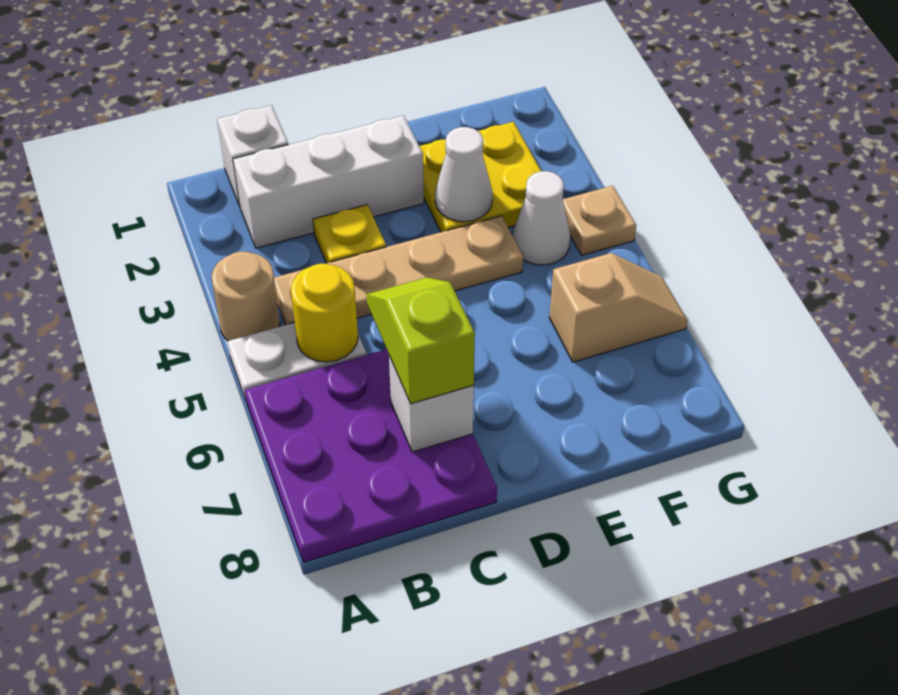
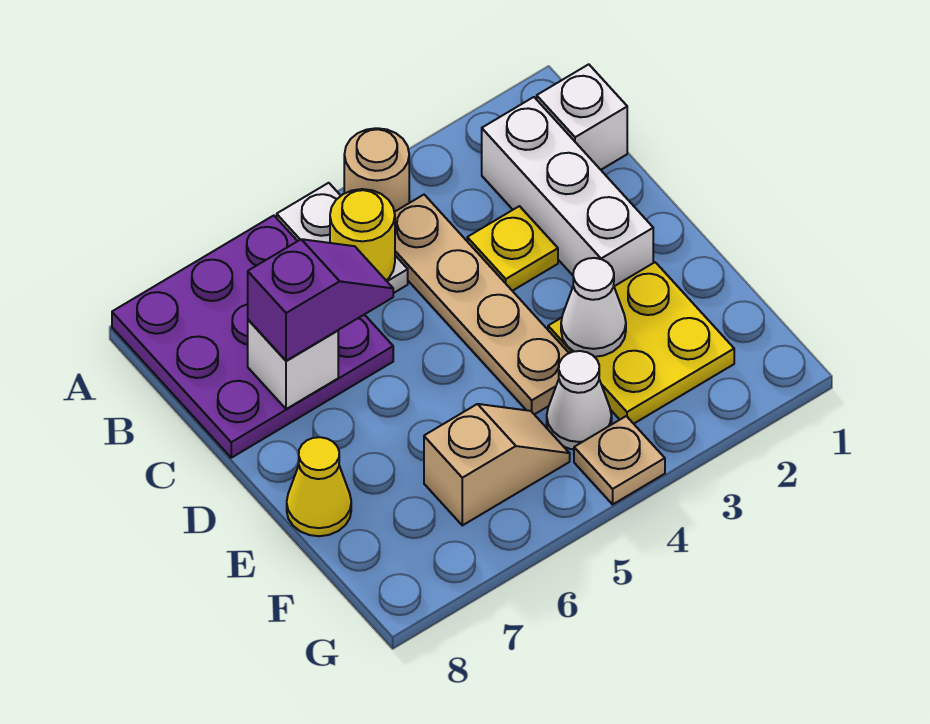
lime 1x2 slope [366,277,475,404] -> purple 1x2 slope [248,239,393,361]
none -> yellow 1x1 cone [287,437,351,536]
tan 1x2 slope [549,253,688,362] -> tan 1x2 slope turned to [424,404,570,525]

